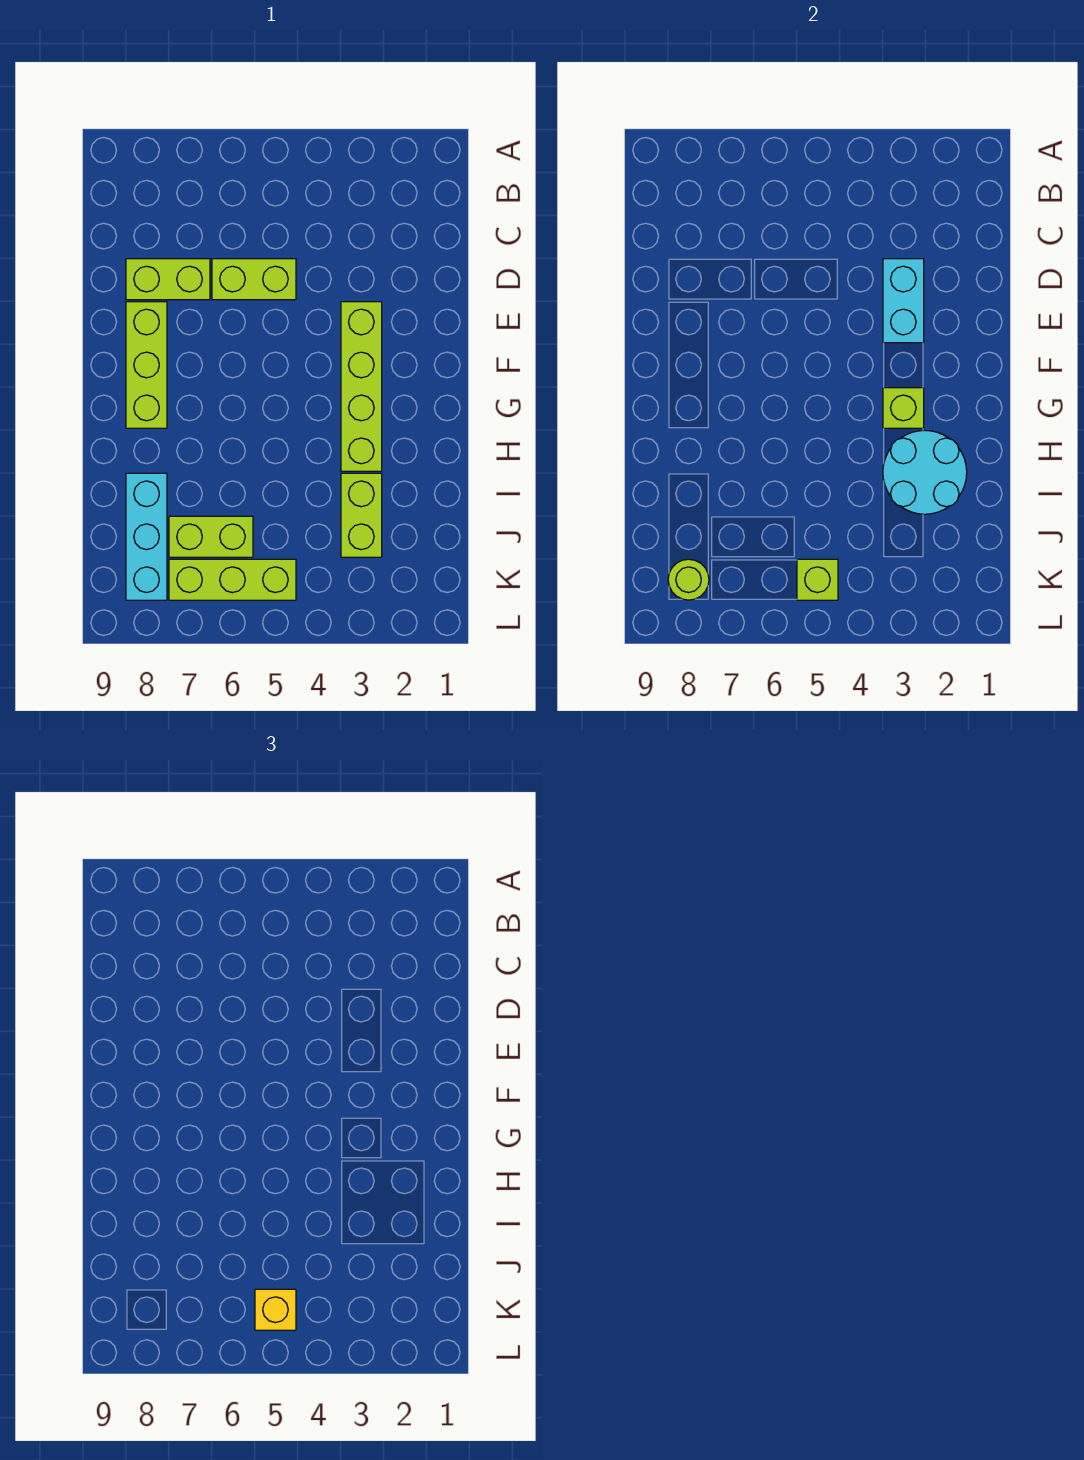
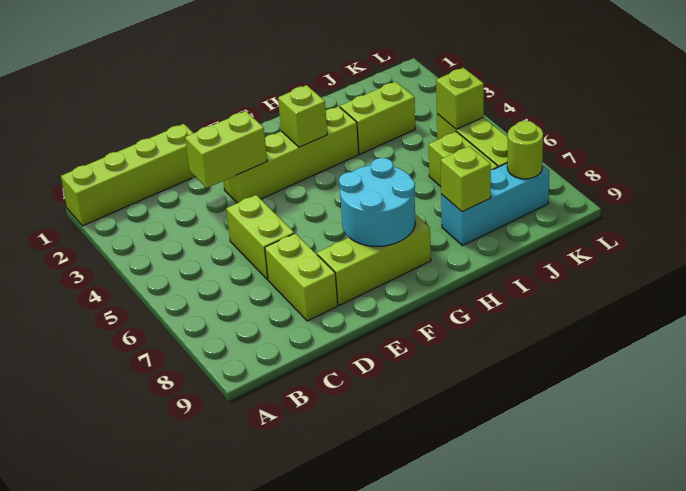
none -> lime 1x4 brick [61,124,195,226]
cyan 1x2 brick [883,259,924,343] -> lime 1x2 brick [185,111,267,188]
cyan 2x2 round brick [883,430,967,514] -> cyan 2x2 round brick moved to [339,158,415,246]
none -> lime 1x1 brick [441,146,491,212]
yellow 1x1 brick [255,1289,296,1330] -> none

